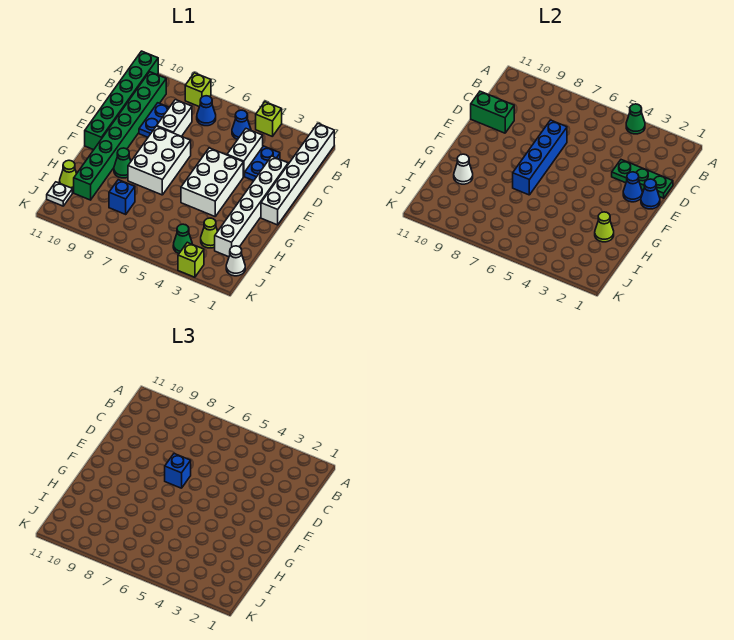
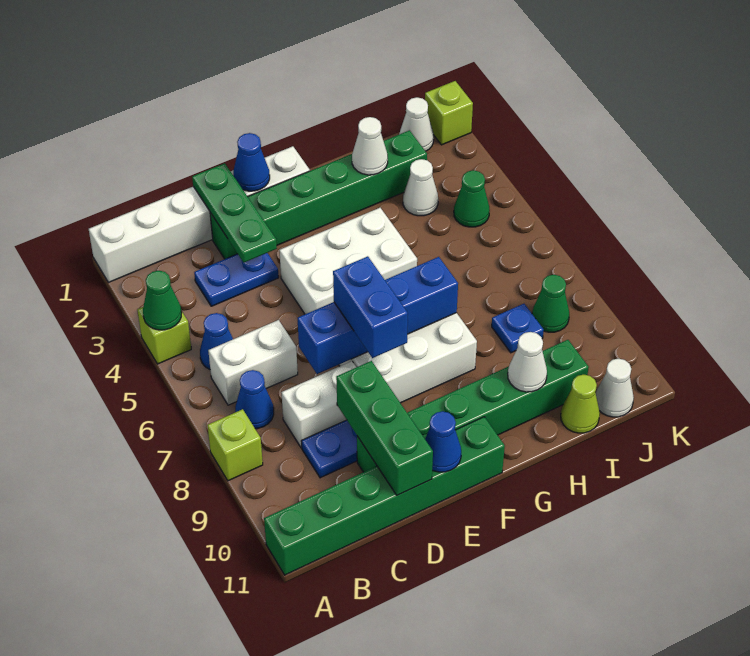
green 1x8 brick [74,72,166,200] -> green 1x6 brick [357,340,589,472]
white 1x2 brick [227,129,263,177] -> white 1x2 brick moved to [208,320,298,405]
white 1x6 brick [215,156,288,257] -> green 1x6 brick [210,130,427,259]
green 1x2 brick [471,91,514,133] -> green 1x3 brick [336,361,433,495]
blue 1x1 cone [623,172,642,202] -> blue 1x1 cone moved to [425,411,461,472]
blue 1x1 brick [165,454,191,488] -> blue 1x2 brick [333,256,408,358]
green 1x1 cone [114,148,131,178] -> green 1x1 cone moved to [532,275,569,332]
lime 1x1 cone [595,212,614,242] -> white 1x1 cone [352,117,388,175]
lime 1x1 cone [201,218,218,248] -> white 1x1 cone [403,159,438,216]
blue 1x1 brick [109,180,135,214] -> blue 1x1 plate [492,304,544,353]
white 1x1 plate [47,182,72,206] -> white 1x1 cone [596,359,634,417]
lime 1x1 brick [178,242,204,277] -> lime 1x1 brick moved to [425,81,473,145]

